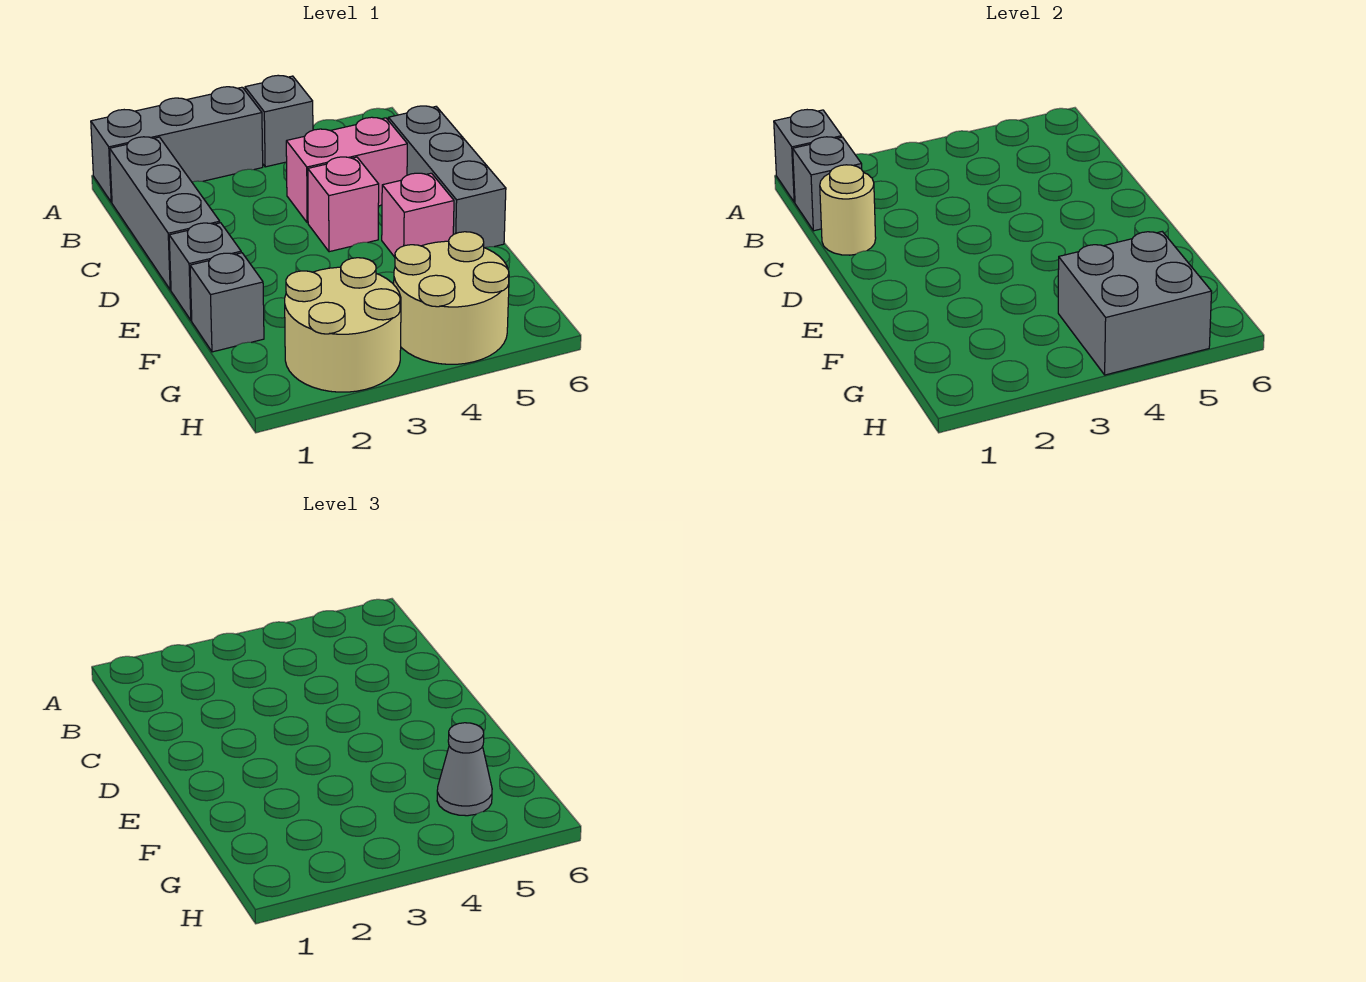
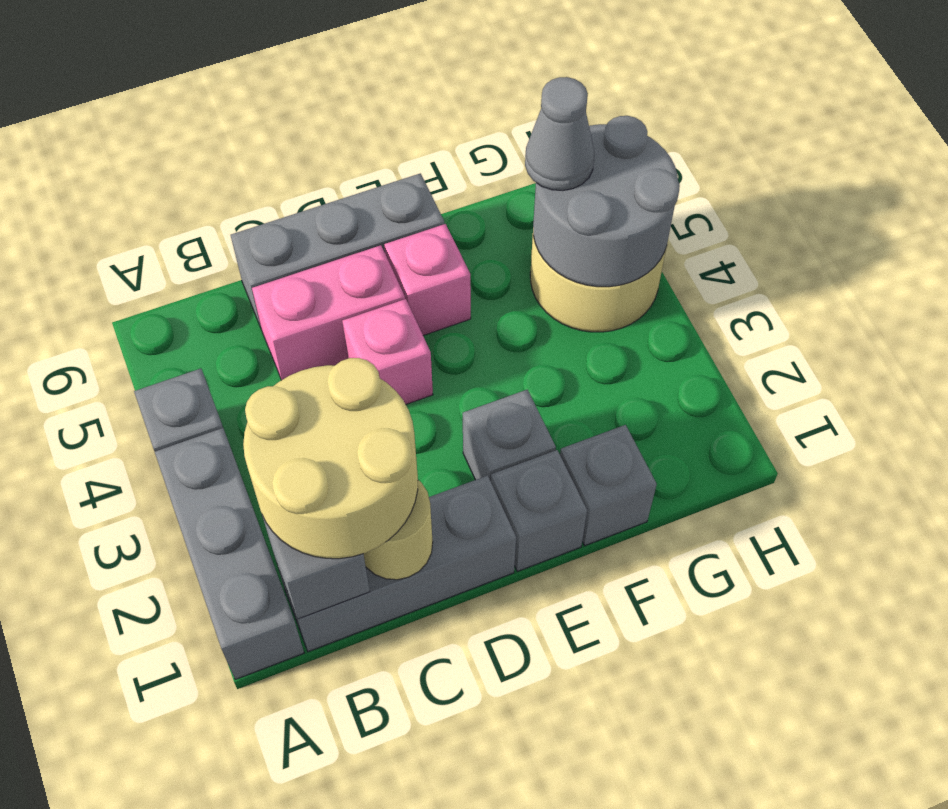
grey 1x1 brick [774,110,842,202] -> grey 1x1 brick moved to [463,390,556,481]
pink 1x2 brick [286,117,407,223] -> pink 1x2 brick turned to [252,245,405,380]
tan 2x2 round brick [285,258,401,392] -> tan 2x2 round brick moved to [243,358,418,559]
grey 2x2 brick [1058,232,1212,375] -> grey 2x2 round brick [533,116,680,287]

